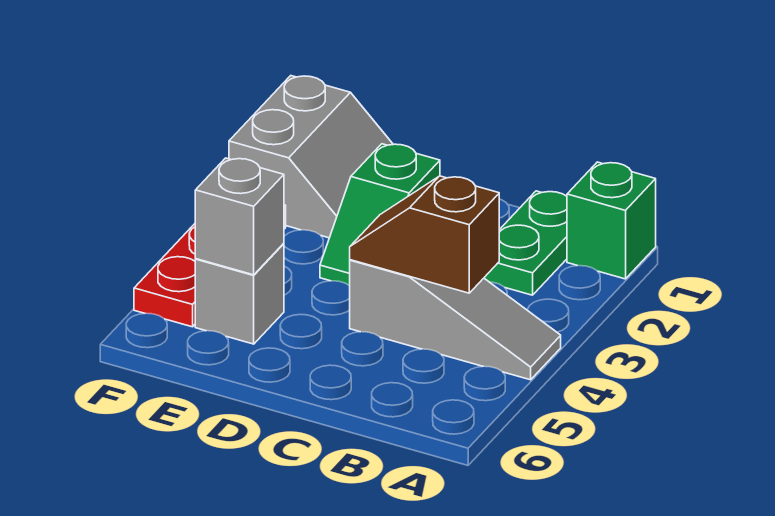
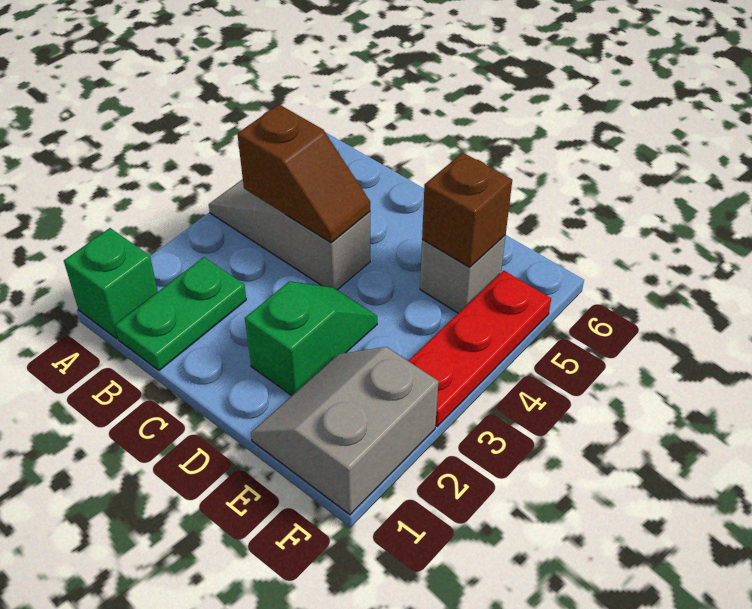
grey 1x1 brick [195,158,284,275] -> brown 1x1 brick [422,153,512,267]

